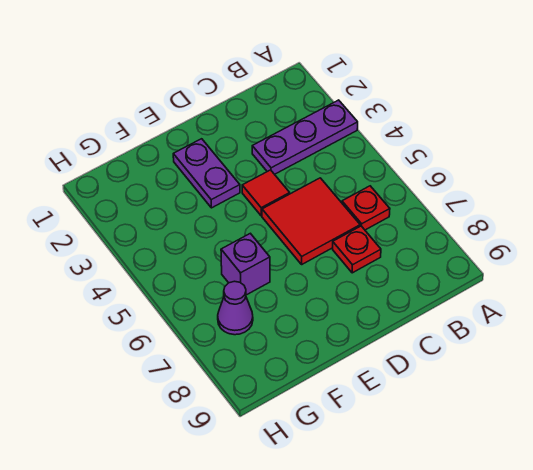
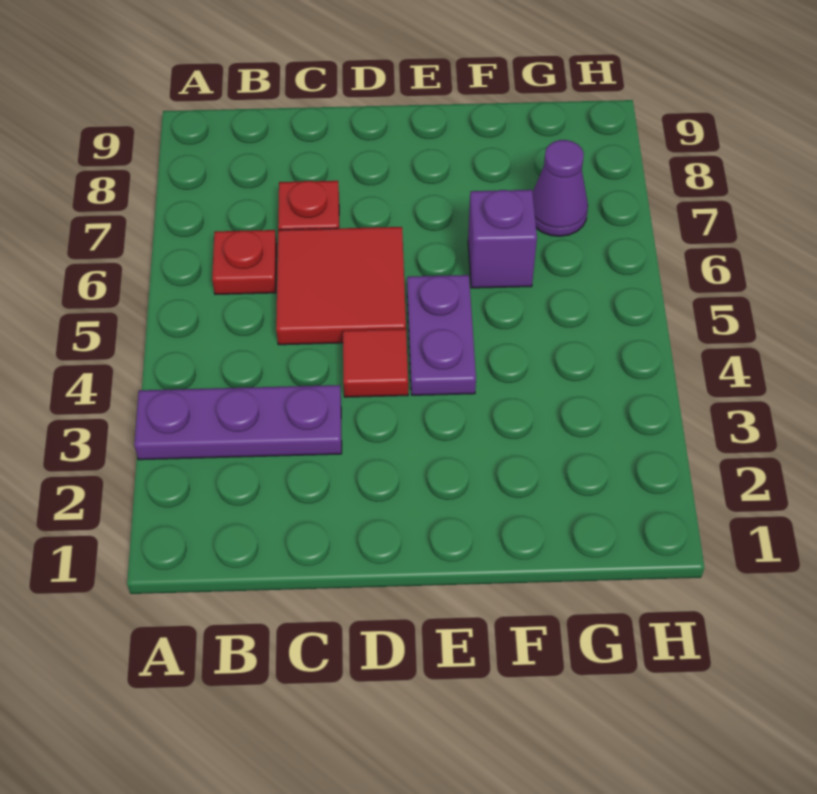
purple 1x2 plate [173,139,240,208] -> purple 1x2 plate moved to [407,275,476,395]

